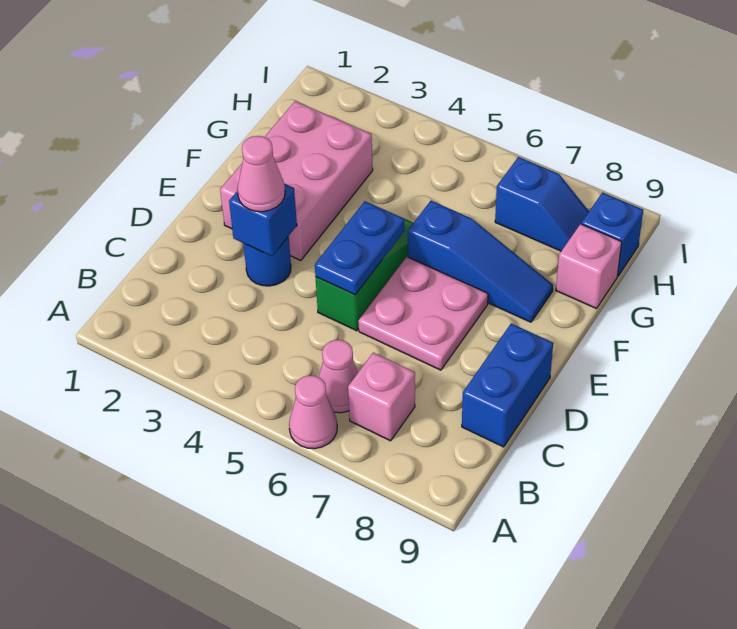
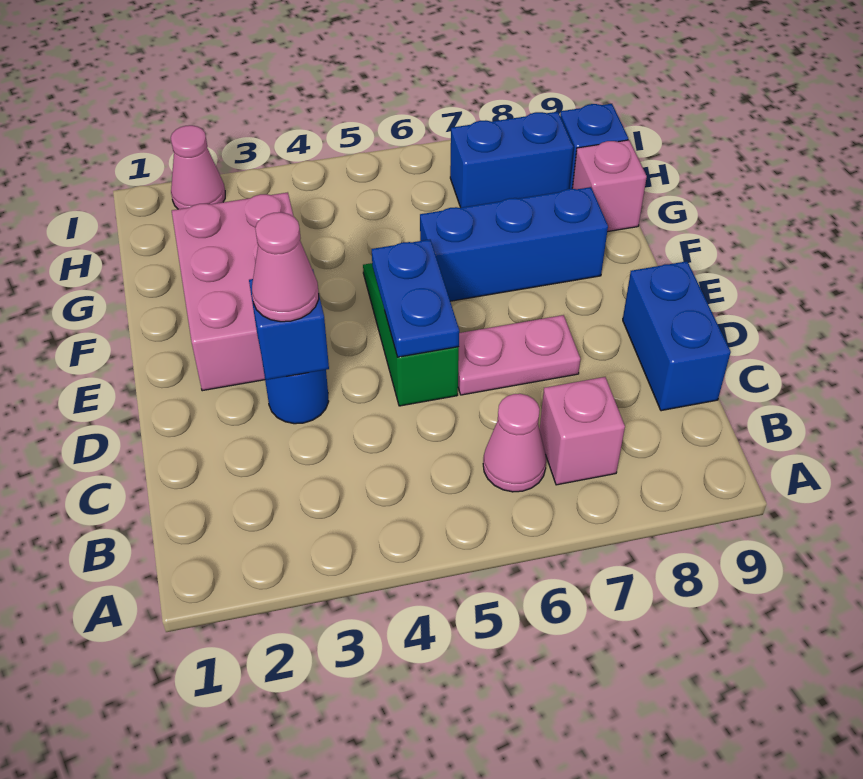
pink 1x1 cone [289,376,337,449] -> pink 1x1 cone moved to [171,125,225,209]
pink 2x2 plate [358,257,488,370] -> pink 1x2 plate [458,315,580,395]
blue 1x3 slope [408,201,553,322] -> blue 1x3 brick [420,187,608,301]
blue 1x2 slope [495,157,589,251] -> blue 1x2 brick [450,112,573,208]

